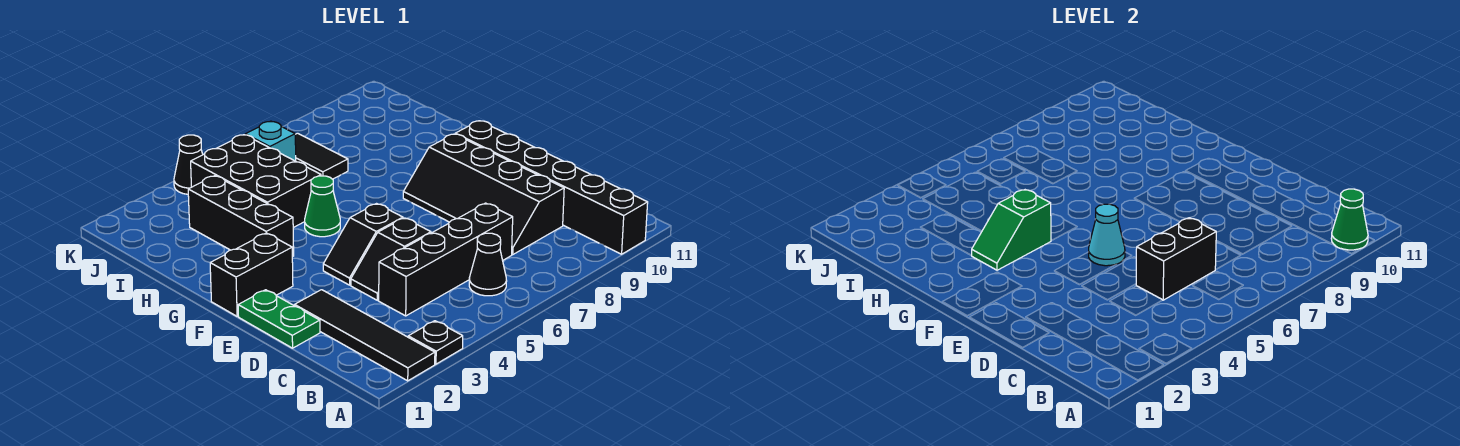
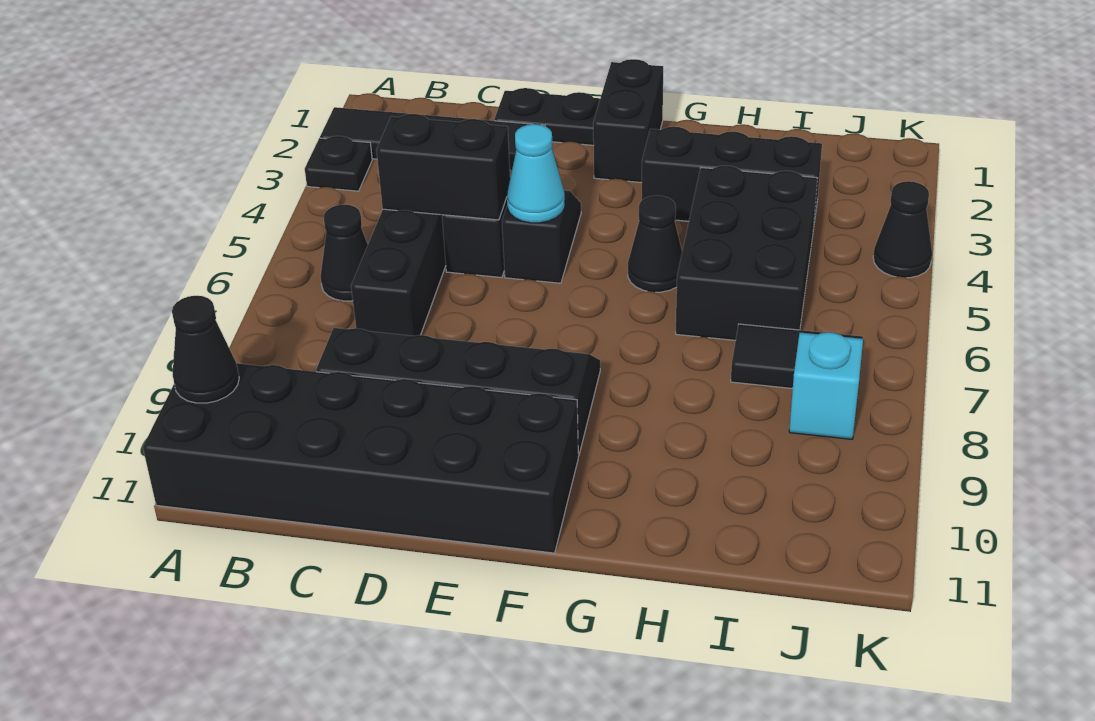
black 1x6 brick [455,121,648,254] -> black 2x6 brick [143,363,578,553]
green 1x1 cone [1331,189,1368,250] -> black 1x1 cone [172,296,239,403]
black 1x2 brick [1136,218,1216,300] -> black 1x2 brick turned to [376,114,510,220]
green 1x2 plate [238,290,320,348] -> black 1x2 plate [494,88,600,145]
green 1x2 slope [971,190,1051,270] -> none
green 1x1 cone [305,176,340,237] -> black 1x1 cone [628,196,682,292]
black 2x3 brick [191,135,321,228] -> black 2x3 brick turned to [676,166,817,340]
cyan 1x1 brick [245,121,296,161] -> cyan 1x1 brick moved to [789,332,863,439]

